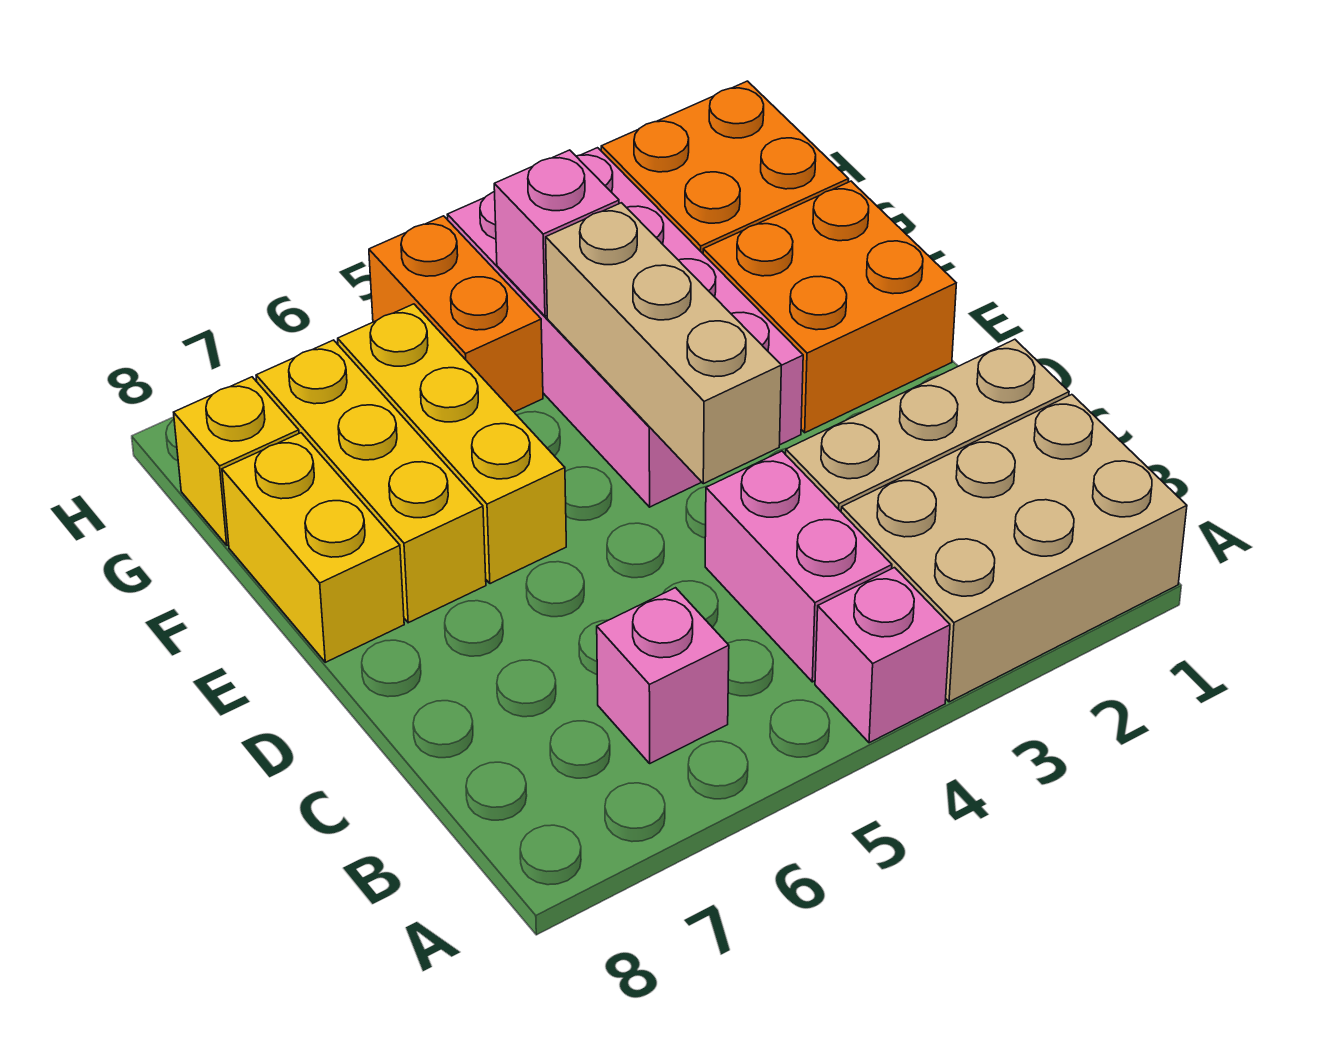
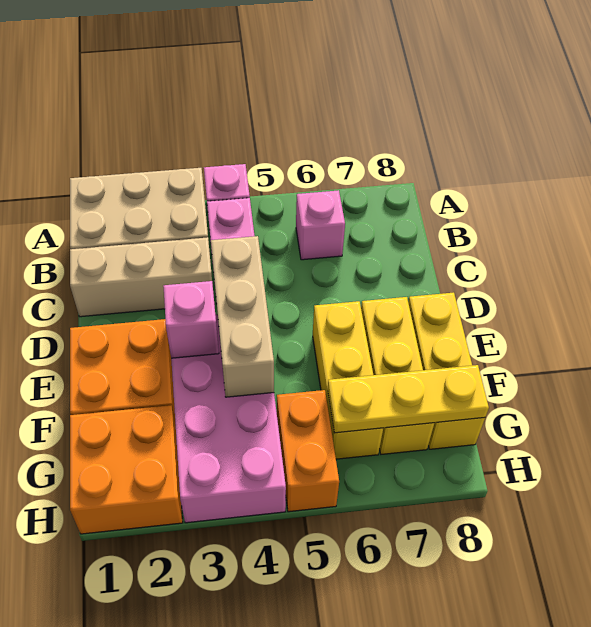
pink 1x1 brick [494,150,619,316] -> pink 1x1 brick moved to [163,281,219,358]
none -> yellow 1x3 plate [328,365,489,433]

